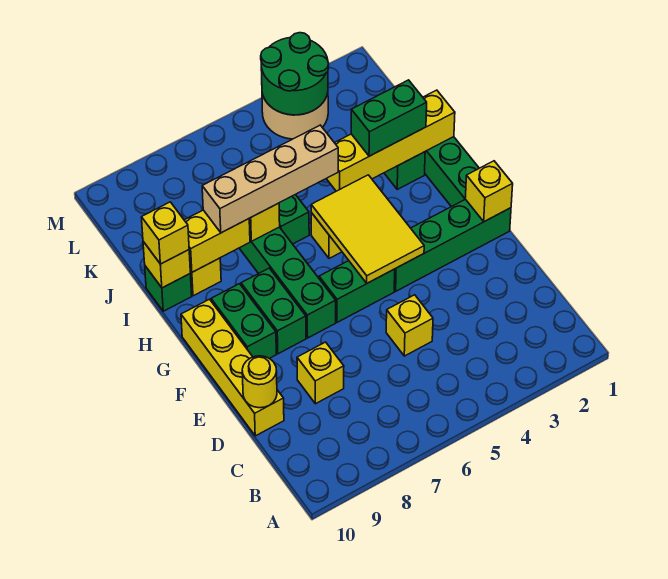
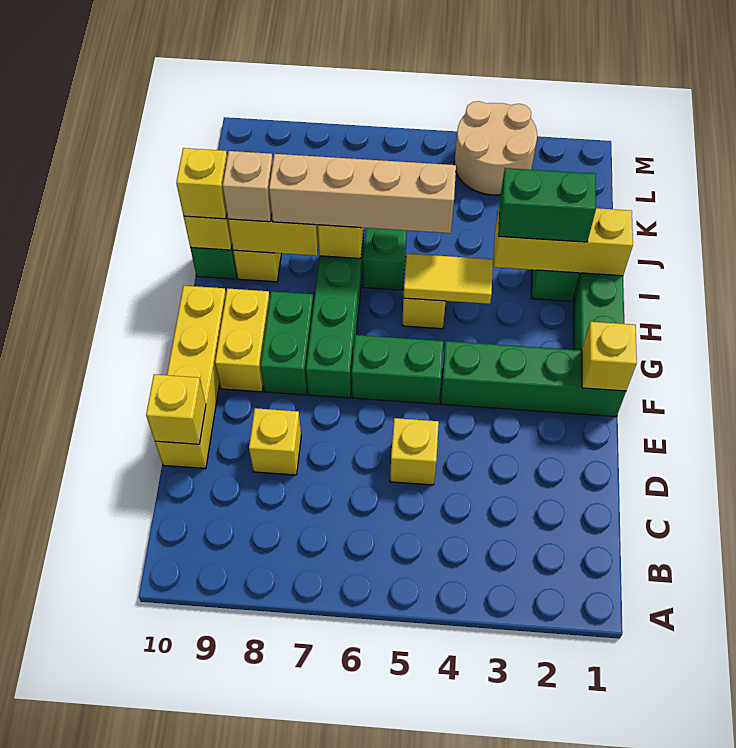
yellow 1x1 round brick [242,356,277,408] -> yellow 1x1 brick [146,374,206,444]
yellow 2x3 tile [311,175,424,283] -> yellow 1x2 tile [403,254,493,304]
green 1x2 brick [211,284,276,359] -> yellow 1x2 brick [215,288,270,392]
yellow 1x4 brick [326,90,455,191] -> yellow 1x3 brick [494,208,633,276]
none -> tan 1x1 brick [223,151,273,222]
green 2x2 round brick [261,33,329,115] -> none

